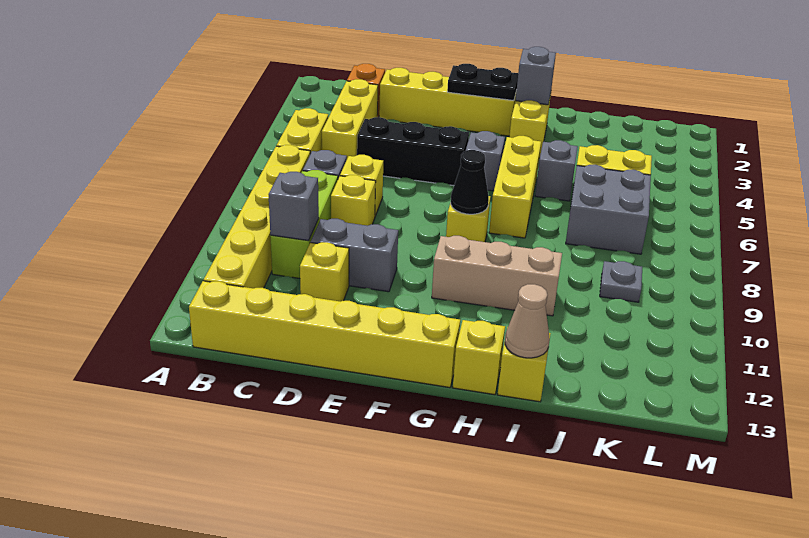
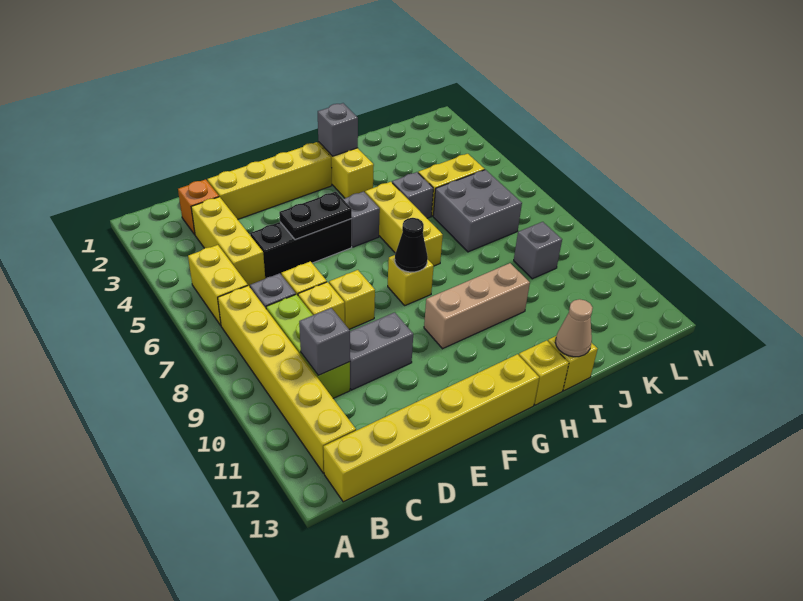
yellow 1x1 brick [300,242,349,302] -> yellow 1x1 brick moved to [329,270,375,329]
black 1x2 plate [447,64,518,100] -> black 1x2 plate moved to [279,192,352,240]
grey 1x1 plate [600,261,642,302] -> grey 1x1 brick [514,222,562,279]

